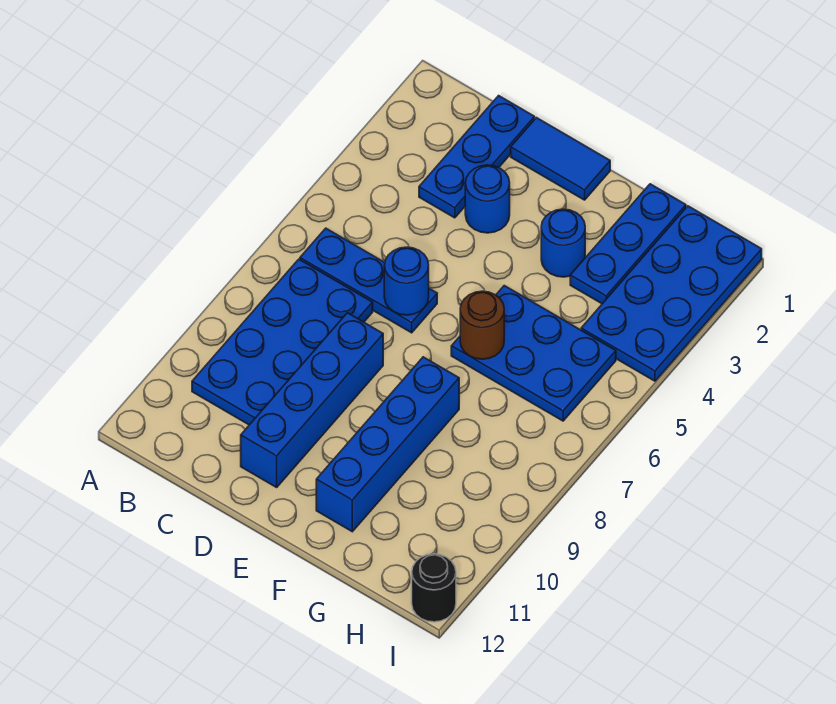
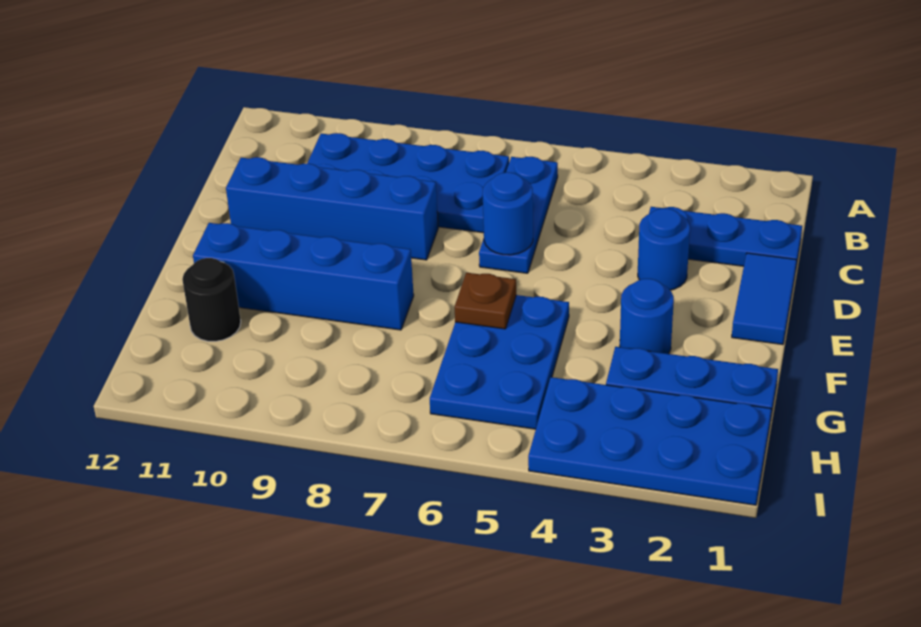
brown 1x1 round brick [460,291,504,359] -> brown 1x1 plate [455,273,516,329]
black 1x1 round brick [412,554,456,622] -> black 1x1 round brick moved to [182,258,241,341]

